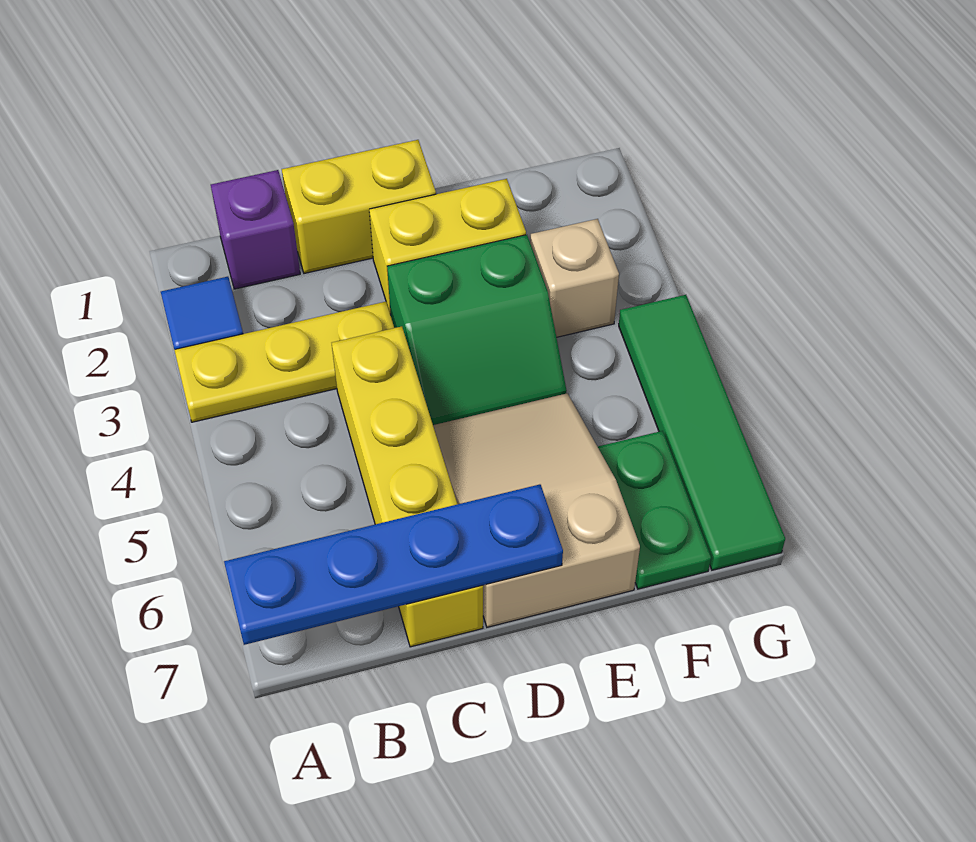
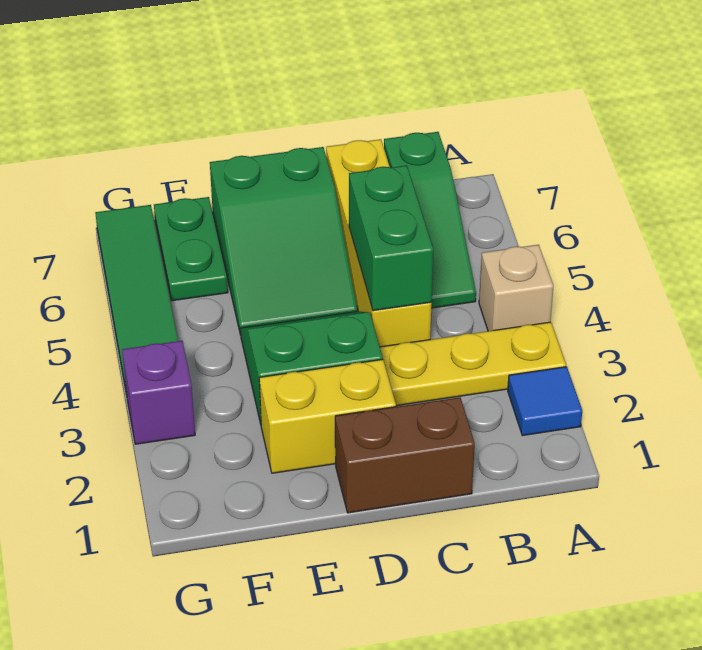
blue 1x4 plate [224,484,563,645] -> none
purple 1x1 brick [211,170,300,289] -> purple 1x1 brick moved to [122,341,195,444]
none -> green 1x3 slope [384,132,476,308]
yellow 1x2 brick [282,140,436,273] -> brown 1x2 brick [335,397,475,513]
none -> green 1x2 brick [349,165,433,311]
tan 2x3 slope [433,393,640,627] -> green 2x3 slope [210,147,357,335]
tan 1x1 brick [530,219,619,337] -> tan 1x1 brick moved to [479,245,553,331]

